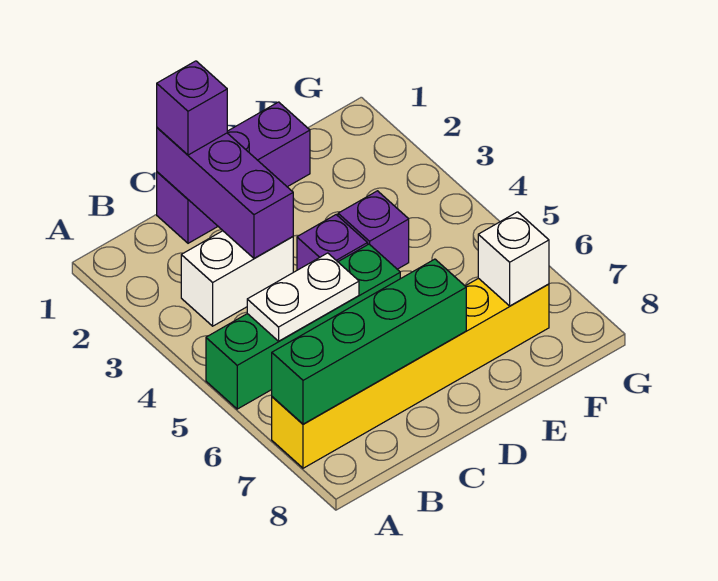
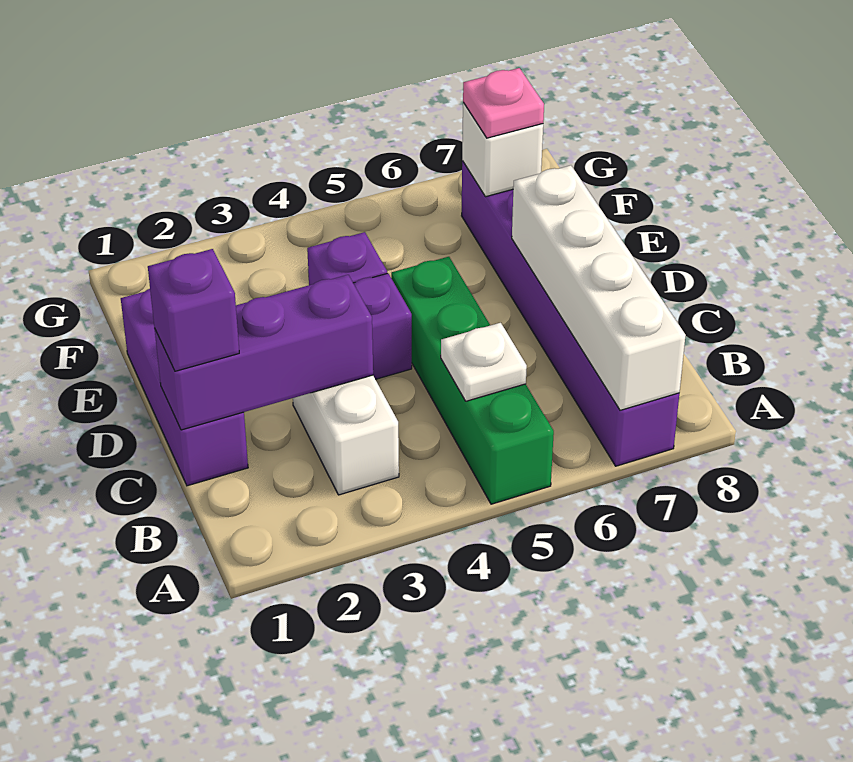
yellow 1x6 brick [272,278,549,468] -> purple 1x6 brick [462,161,679,466]
green 1x4 brick [272,259,466,424] -> white 1x4 brick [512,165,686,410]
white 1x2 plate [247,253,359,341] -> white 1x1 plate [441,323,527,401]
none -> pink 1x1 plate [463,68,544,138]

